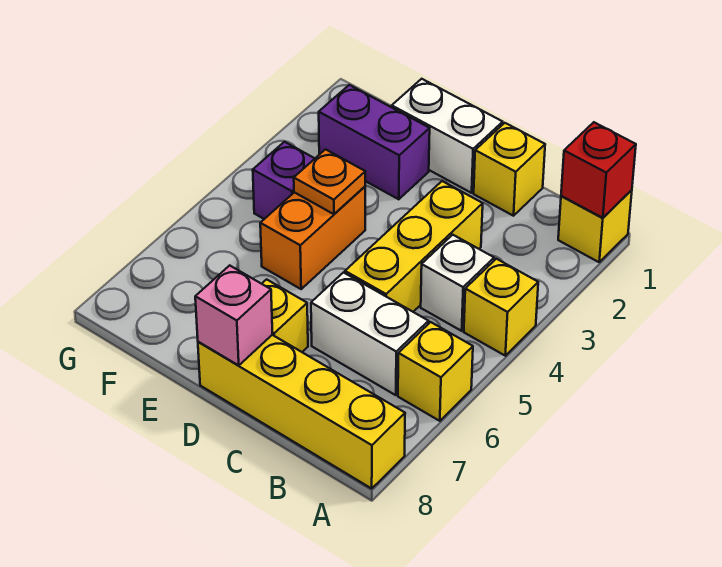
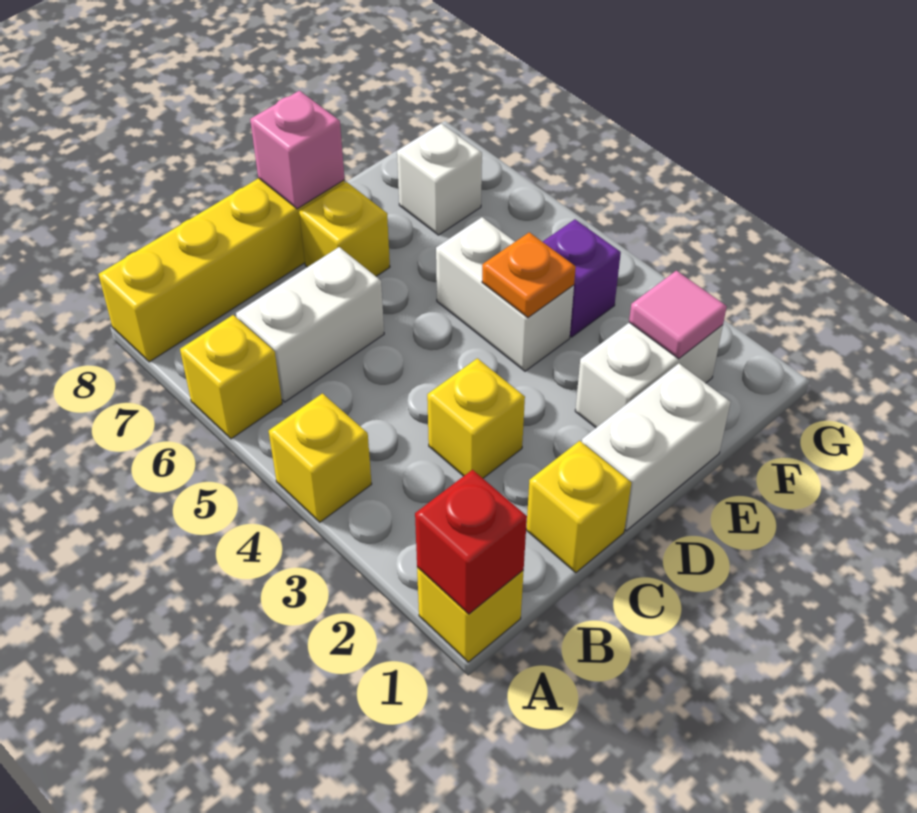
white 1x1 brick [421,235,494,331] -> white 1x1 brick moved to [397,124,482,235]
yellow 1x3 brick [345,181,483,312] -> yellow 1x1 brick [427,358,525,478]
purple 1x2 brick [319,85,430,199] -> white 1x2 brick [575,323,723,428]
orange 1x2 brick [260,187,365,289] -> white 1x2 brick [436,217,574,371]
none -> pink 1x1 tile [629,271,727,359]

